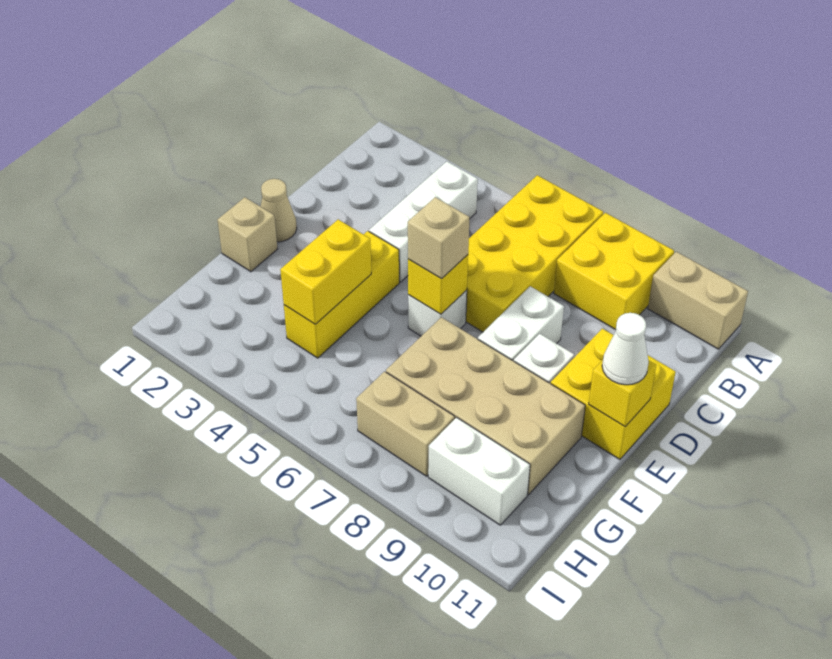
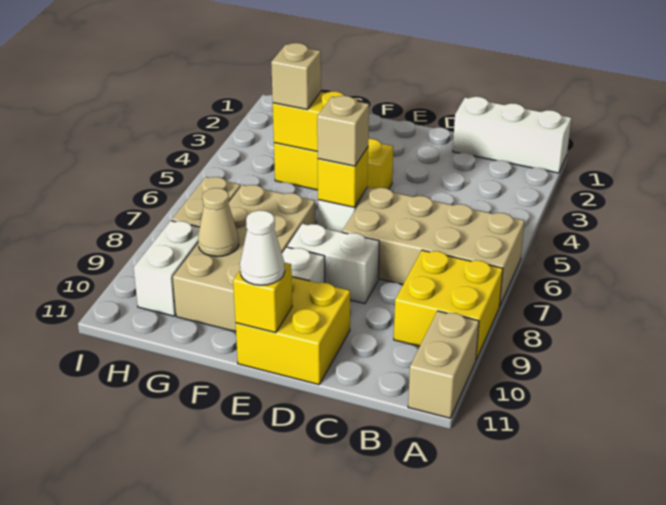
yellow 2x4 brick [466,175,603,332] -> tan 2x4 brick [342,188,525,307]
white 1x3 brick [369,161,478,282] -> white 1x3 brick moved to [453,97,571,173]
tan 1x1 cone [260,179,297,242] -> tan 1x1 cone moved to [198,188,239,257]
tan 1x1 brick [218,197,277,272] -> tan 1x1 brick moved to [271,43,321,109]

